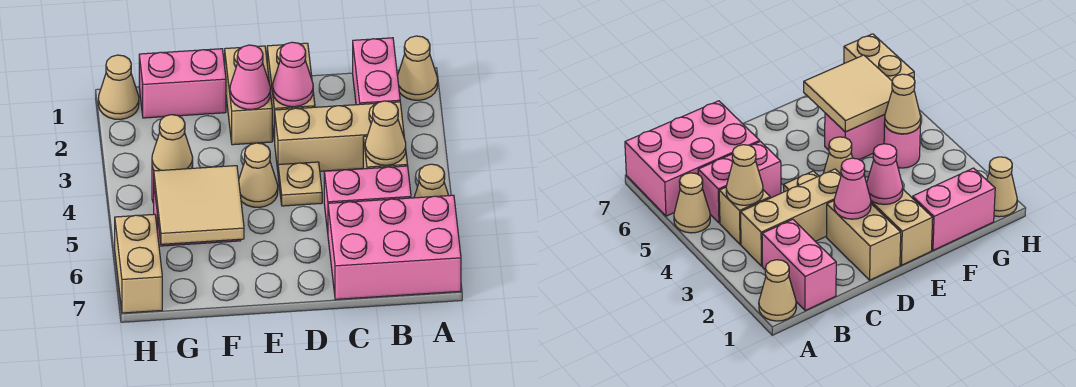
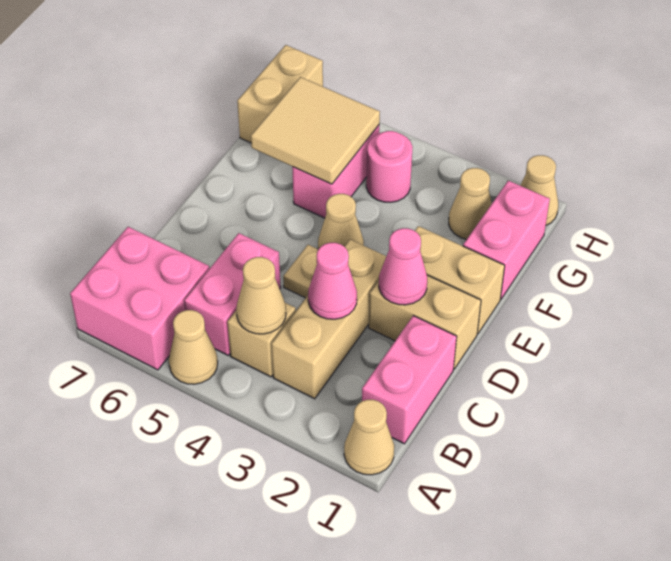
pink 2x3 brick [328,195,461,299] -> pink 2x2 brick [70,227,209,370]
pink 1x2 brick [353,38,400,105] -> pink 1x2 brick turned to [362,316,457,444]
pink 1x1 cone [230,45,271,109] -> pink 1x1 cone moved to [308,243,357,319]
tan 1x1 cone [152,115,193,171] -> tan 1x1 cone moved to [449,168,492,240]
tan 1x2 brick [115,214,162,313] -> tan 1x2 brick turned to [237,45,323,143]

